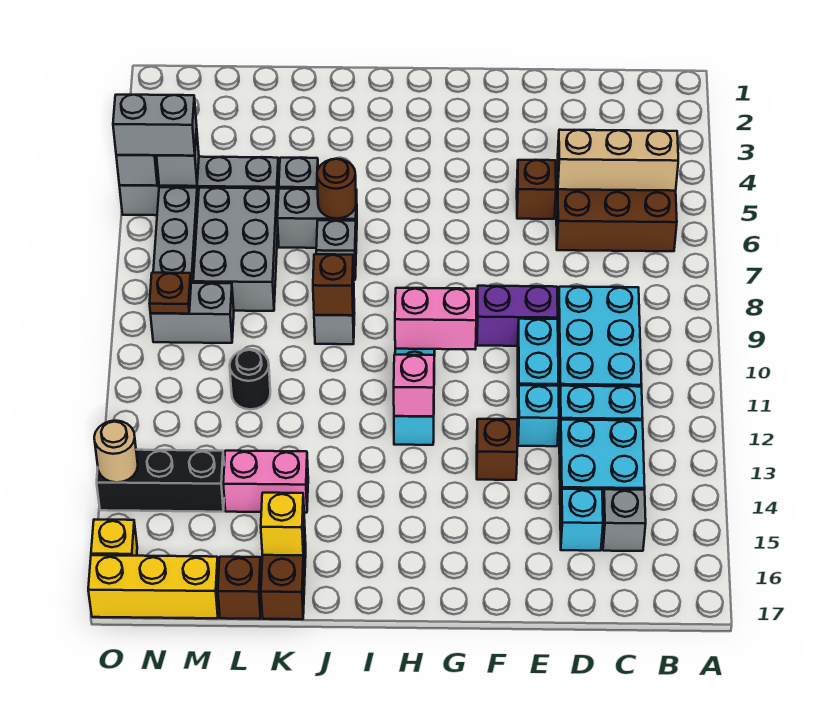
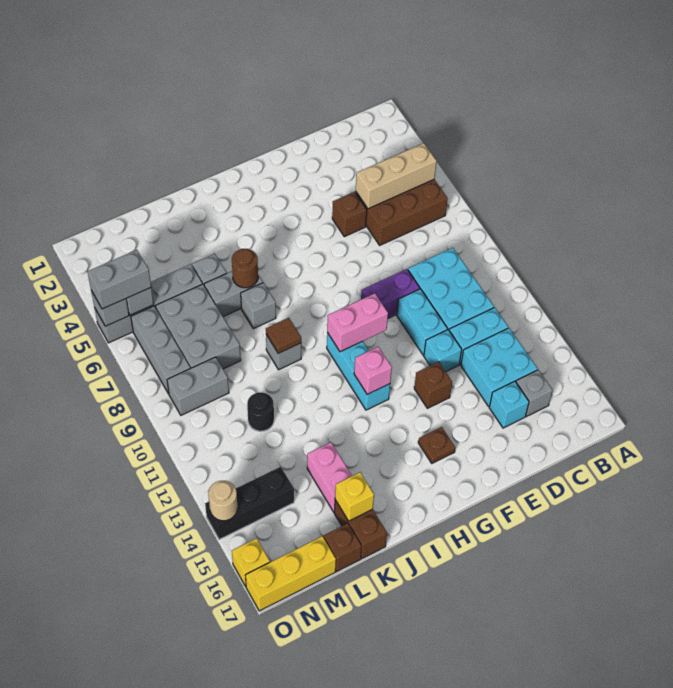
brown 1x1 brick [313,254,354,315] -> brown 1x1 tile [266,318,301,353]
pink 1x2 brick [223,451,308,513] -> pink 1x2 brick turned to [307,442,352,512]
brown 1x1 plate [150,273,191,314] -> brown 1x1 plate moved to [418,427,455,463]

